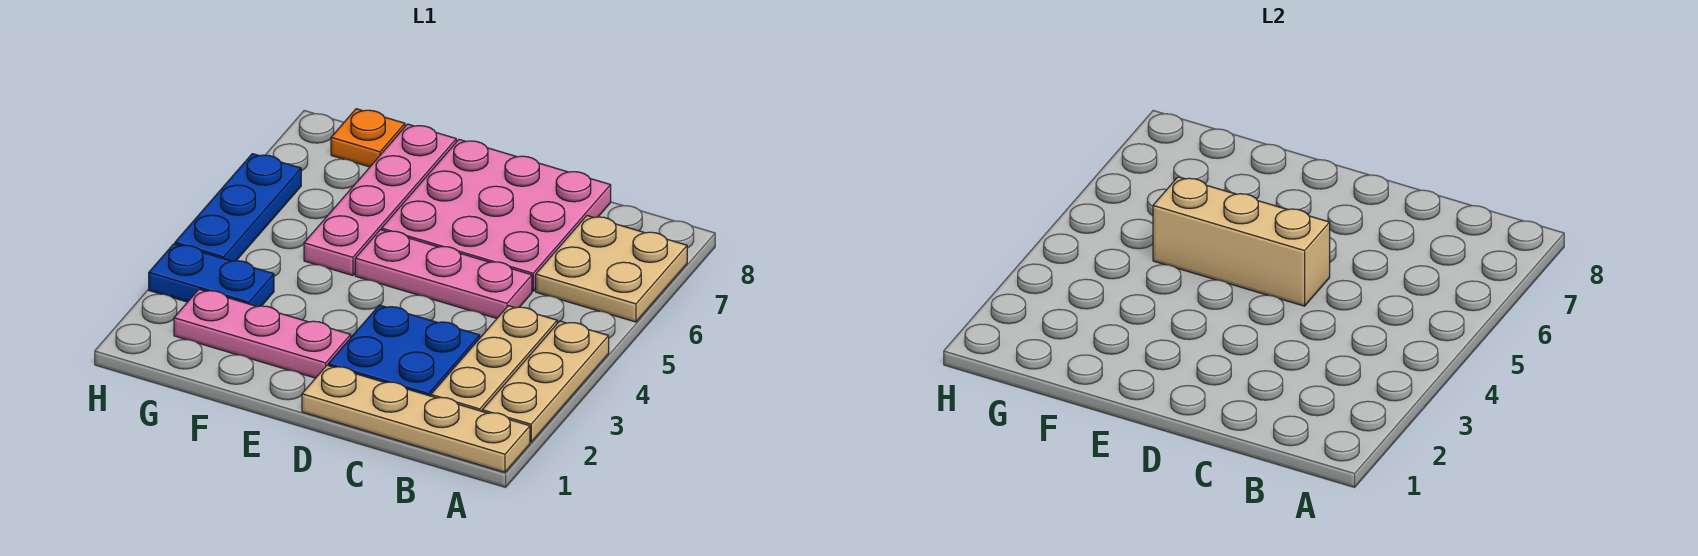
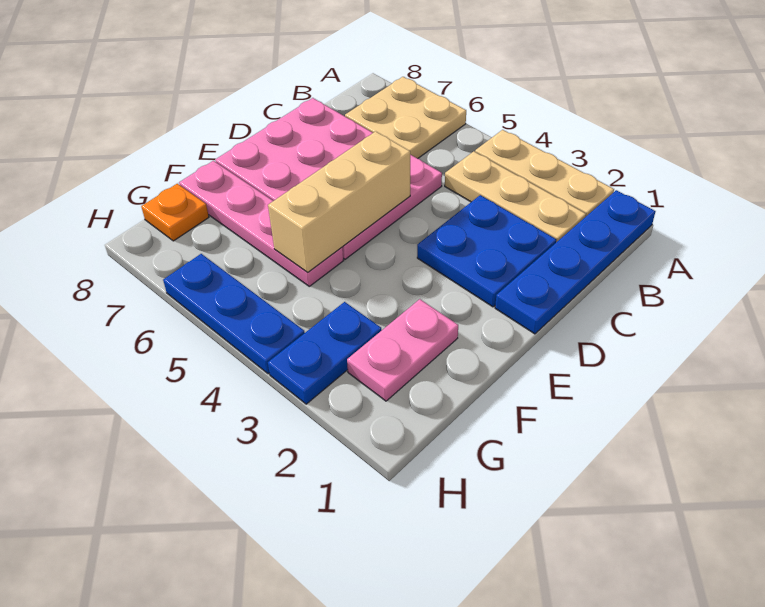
tan 1x4 plate [302,365,530,472] -> blue 1x4 plate [495,190,655,334]
pink 1x3 plate [174,289,351,378] -> pink 1x2 plate [347,299,458,401]

